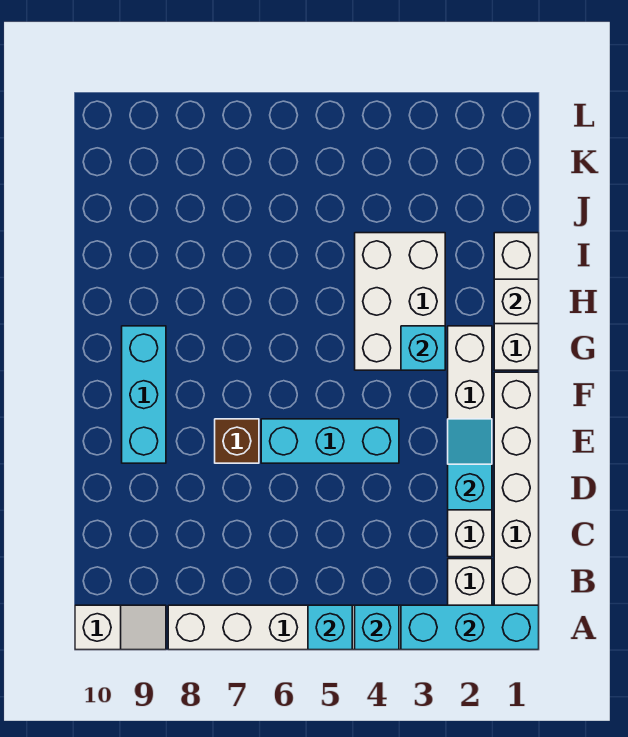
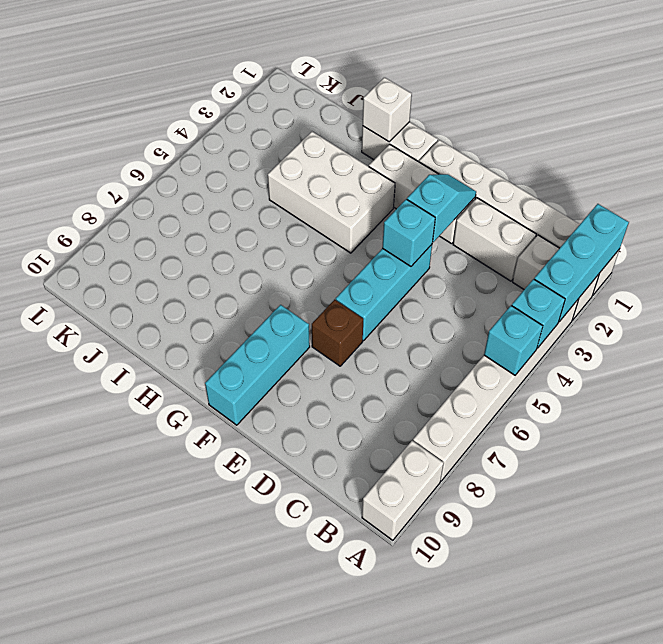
white 1x2 slope [75,605,166,650] -> white 1x2 brick [362,441,444,540]
cyan 1x2 slope [448,419,492,510] -> cyan 1x2 slope turned to [407,174,476,242]
cyan 1x3 brick [122,326,166,463] -> cyan 1x3 brick turned to [205,305,310,425]
white 1x3 brick [494,233,539,370] -> white 1x2 brick [362,122,438,162]
cyan 1x1 brick [401,326,445,370] -> cyan 1x1 brick moved to [382,199,435,266]

